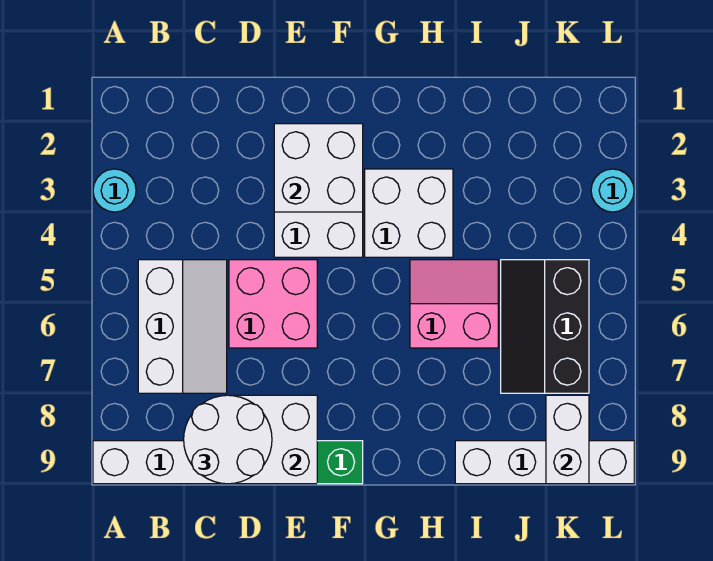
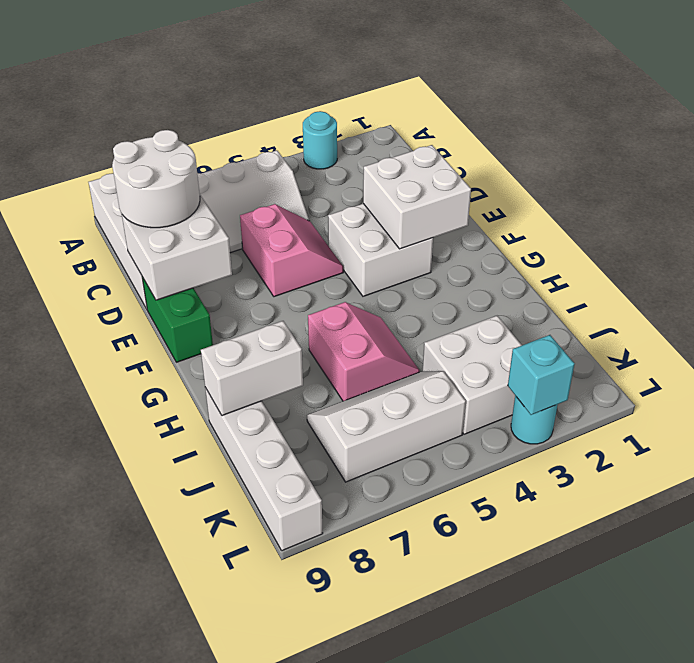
pink 2x2 brick [229,260,317,348] -> pink 2x2 slope [240,204,343,297]
white 2x2 brick [365,169,453,257] -> white 2x2 brick moved to [422,316,522,434]
black 2x3 slope [501,260,589,393] -> white 2x3 slope [307,371,466,482]
white 1x2 brick [546,395,589,484] -> white 1x2 brick moved to [201,321,303,416]
none -> cyan 1x1 brick [508,335,574,415]

